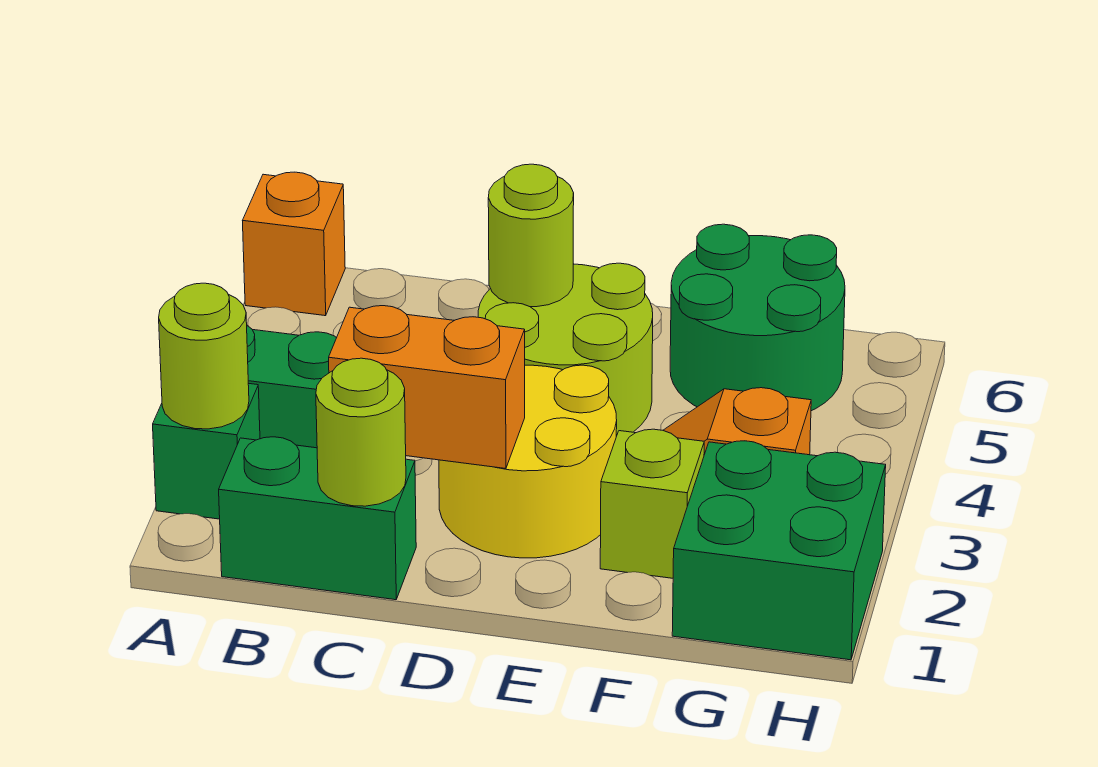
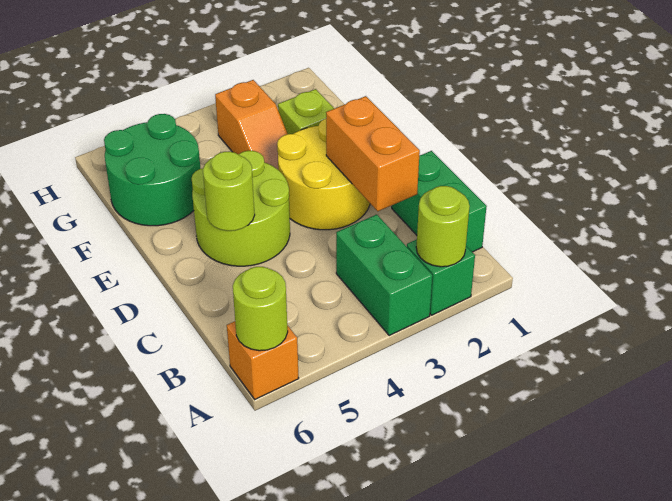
lime 1x1 round brick [316,358,406,506] -> lime 1x1 round brick moved to [233,267,288,351]
green 2x2 brick [672,441,886,660] -> none

